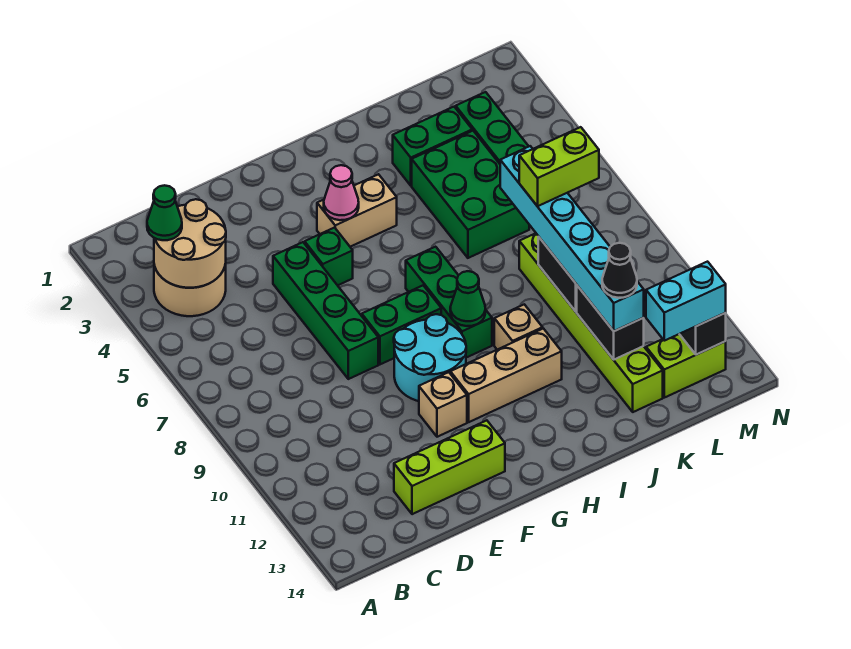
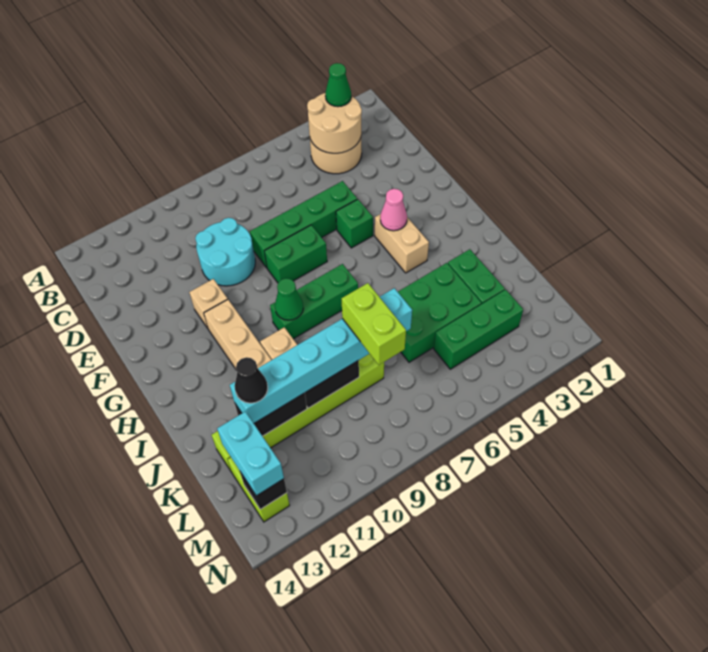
lime 1x3 brick [394,420,505,514] -> none
green 1x2 brick [362,285,441,364] -> green 1x2 brick turned to [265,225,327,283]
cyan 2x2 round brick [394,314,466,401] -> cyan 2x2 round brick moved to [195,218,255,286]

